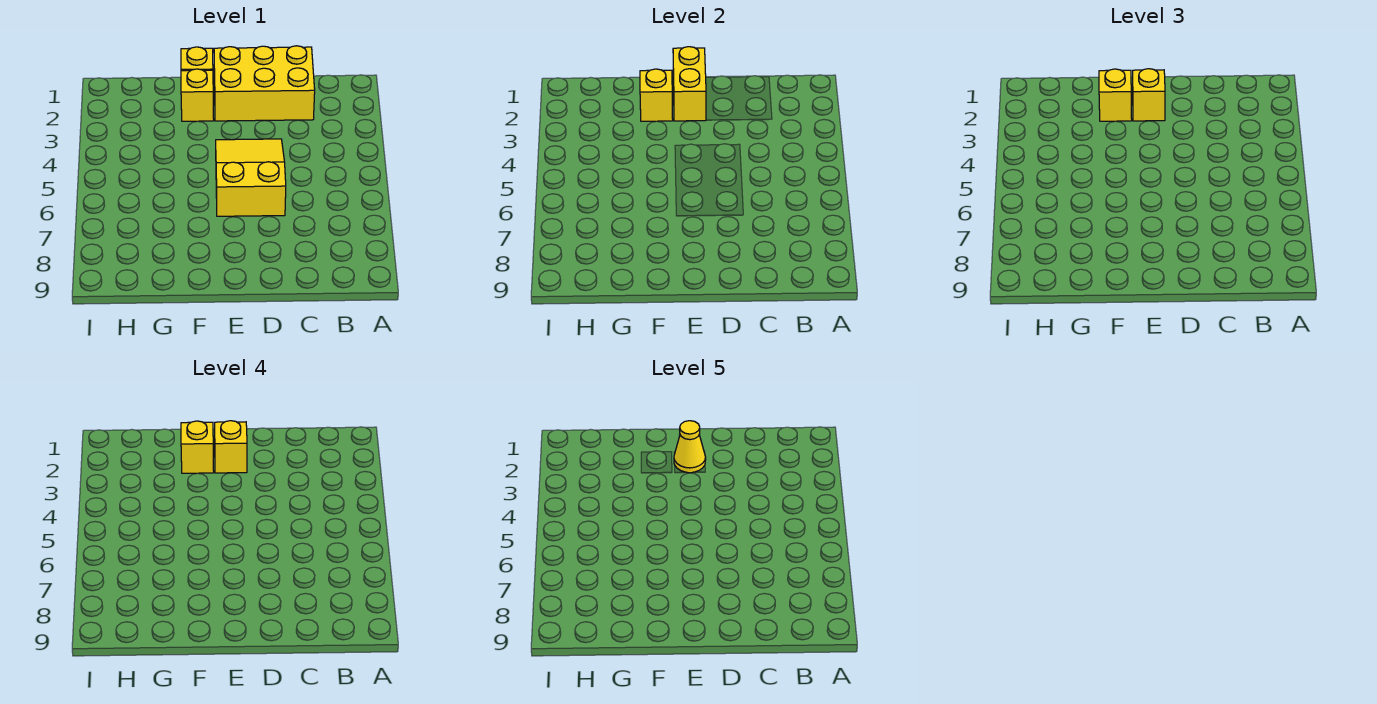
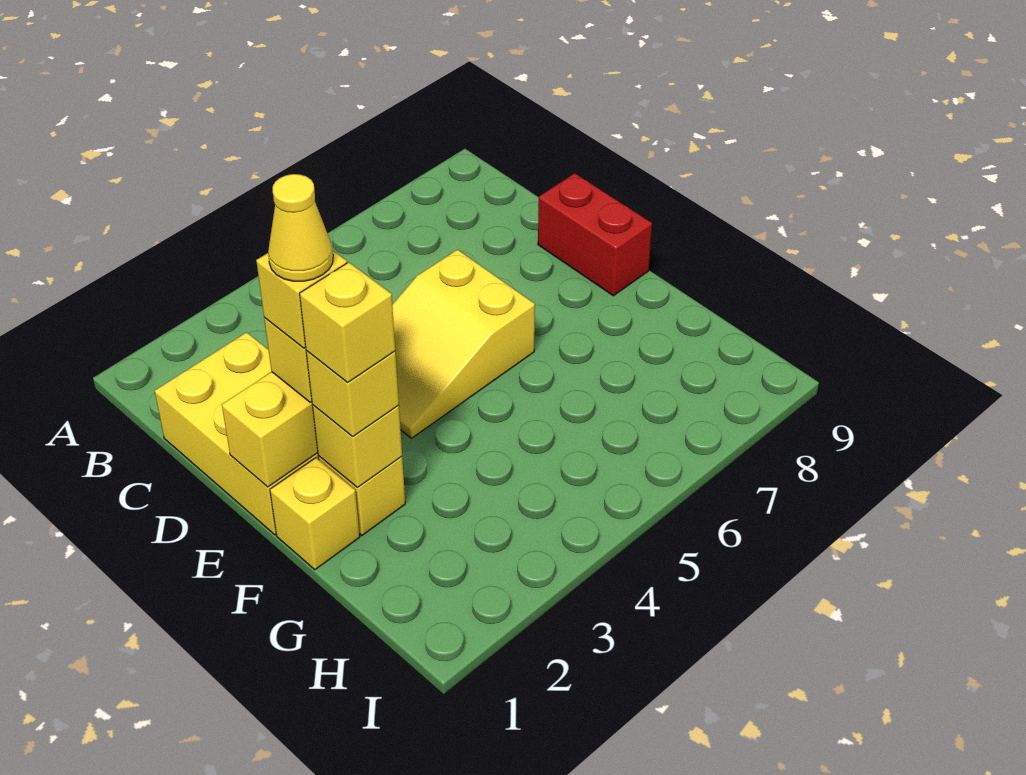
none -> red 1x2 brick [538,173,652,296]

